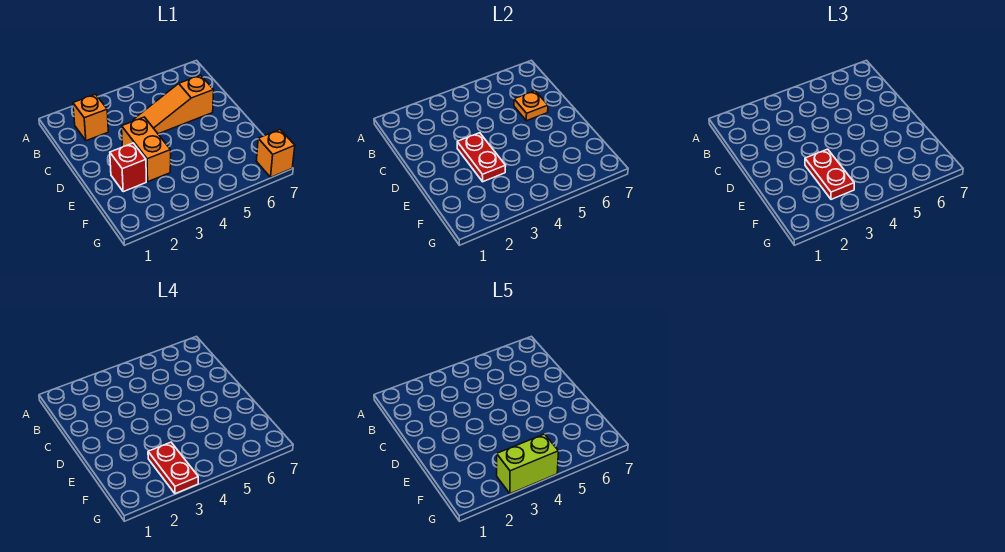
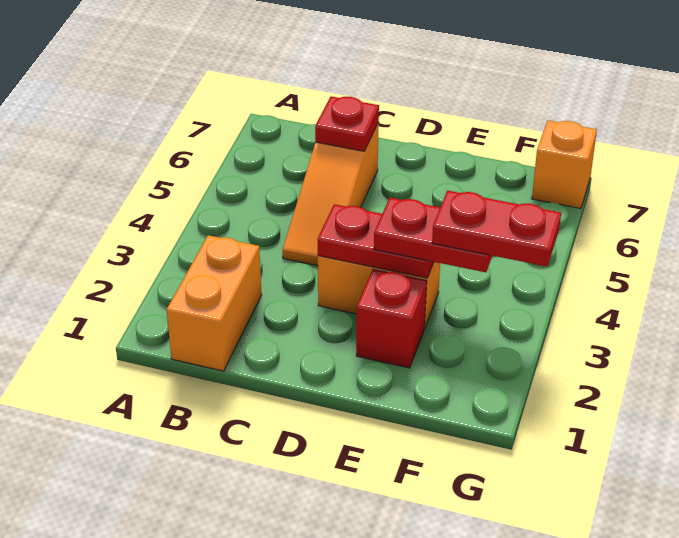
orange 1x1 brick [73,94,108,141] -> orange 1x2 brick [167,235,262,371]
orange 1x1 plate [514,91,548,121] -> red 1x1 plate [315,96,379,151]
lime 1x2 brick [497,434,559,494] -> none

